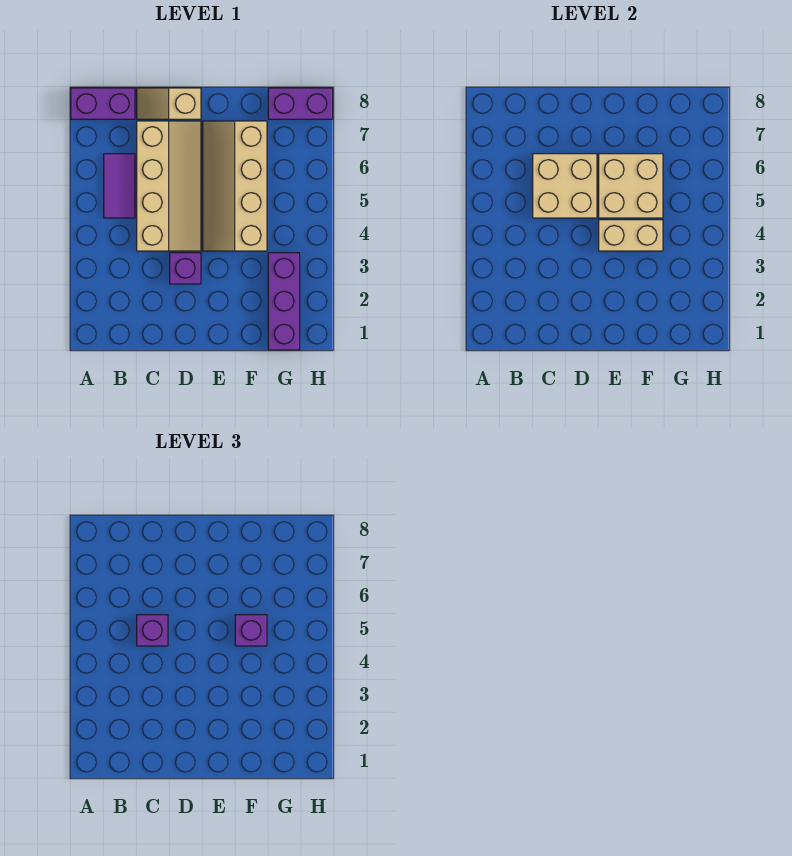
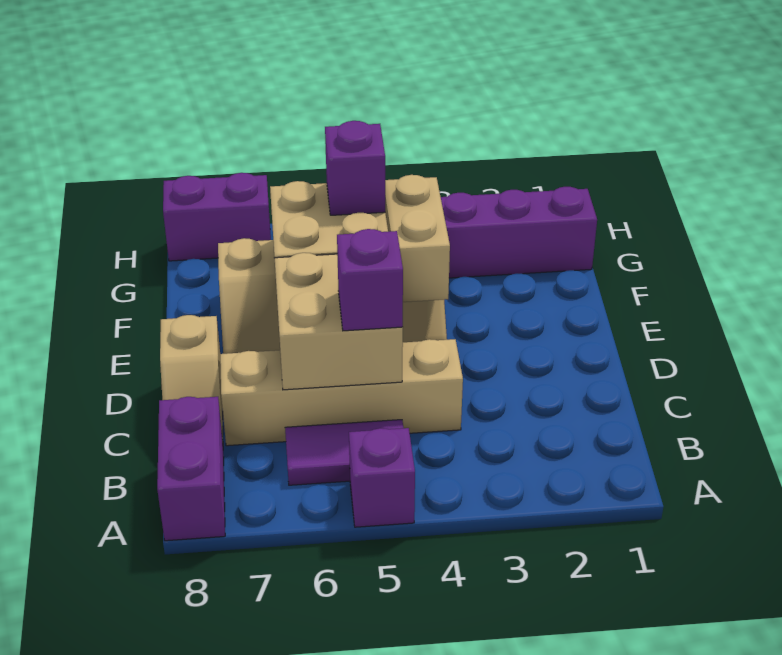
purple 1x1 brick [170,253,201,284] -> purple 1x1 brick moved to [349,428,415,527]
purple 1x2 brick [268,88,333,119] -> purple 1x2 brick turned to [163,173,271,261]

